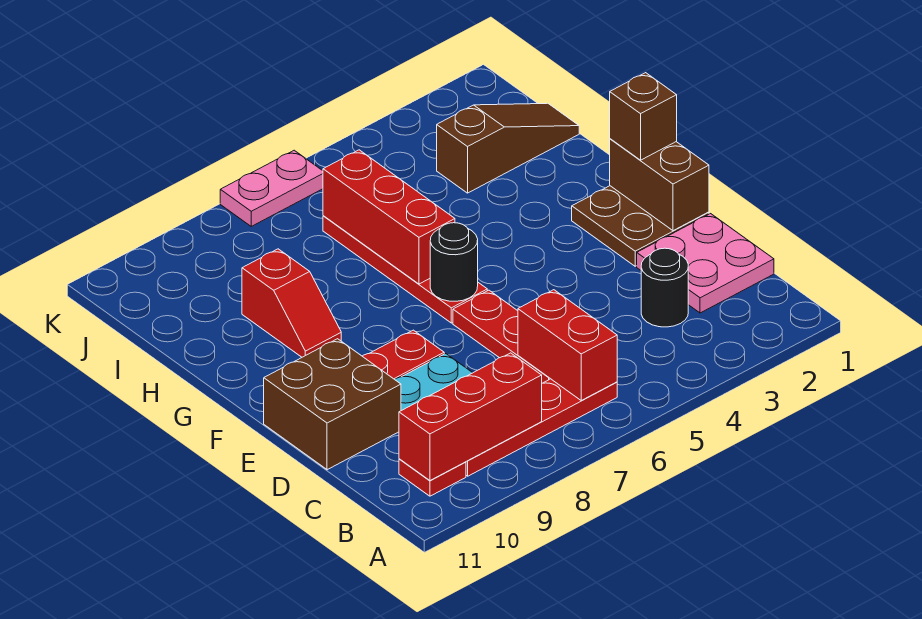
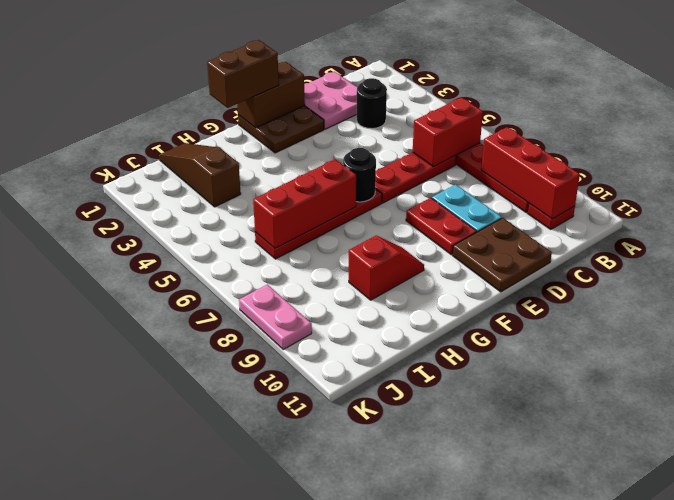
brown 2x2 brick [264,339,401,470] -> brown 2x2 plate [453,218,552,292]
brown 1x1 brick [610,73,677,160] -> brown 1x2 brick [207,40,279,108]
pink 1x2 plate [220,150,323,226] -> pink 1x2 plate moved to [239,284,312,349]

